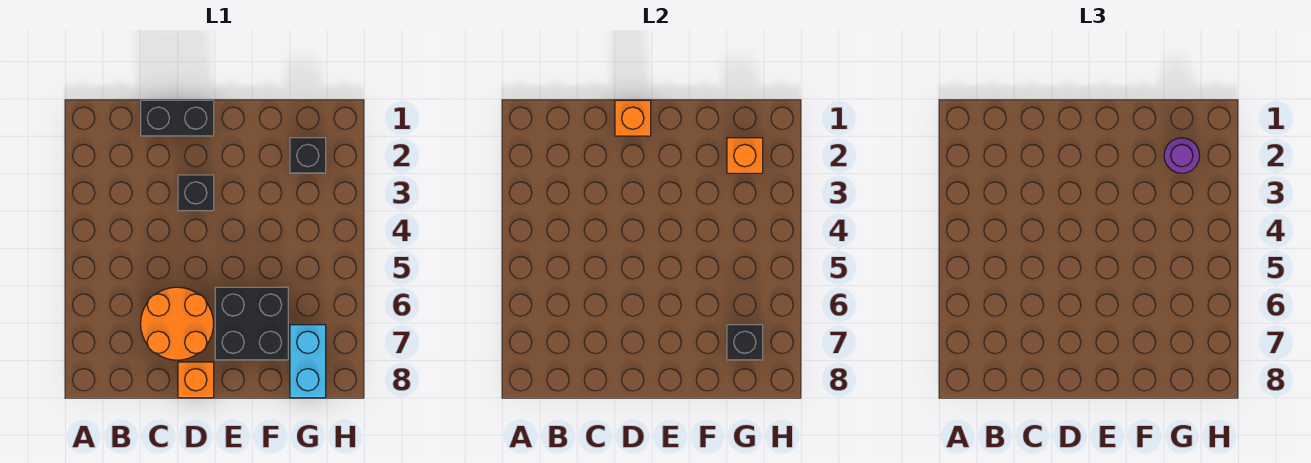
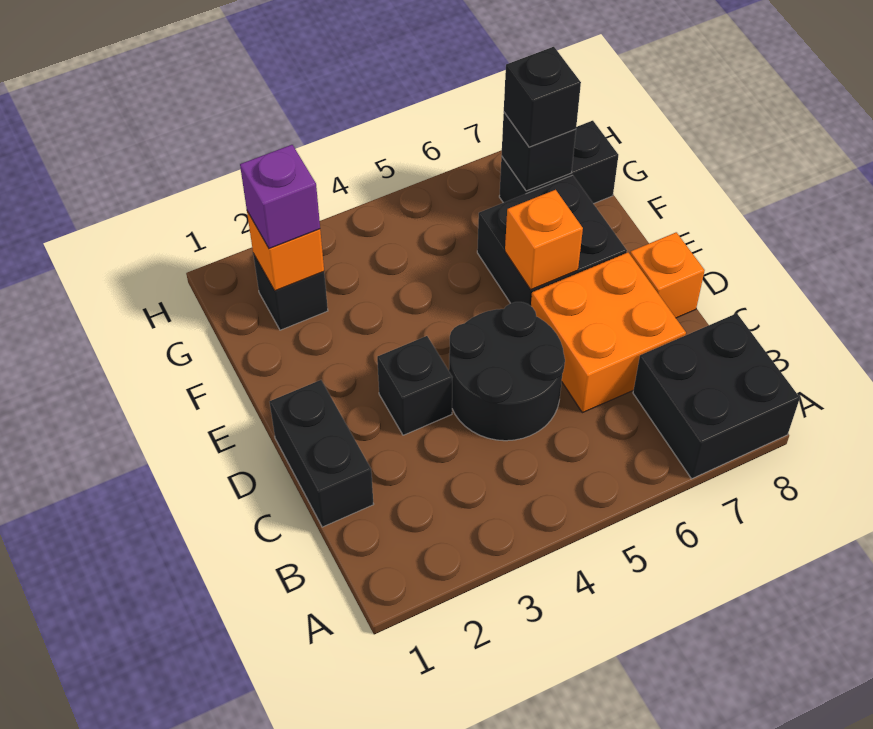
none -> black 2x2 brick [633,313,800,479]
none -> black 2x2 round brick [449,302,565,441]
orange 2x2 round brick [141,287,214,360] -> orange 2x2 brick [531,253,686,413]
orange 1x1 brick [615,100,651,136] -> orange 1x1 brick moved to [505,190,583,290]
purple 1x1 round brick [1164,138,1200,173] -> purple 1x1 brick [240,145,320,249]
cyan 1x2 brick [290,325,326,398] -> black 1x2 brick [499,121,618,204]
none -> black 1x1 brick [504,47,581,147]

